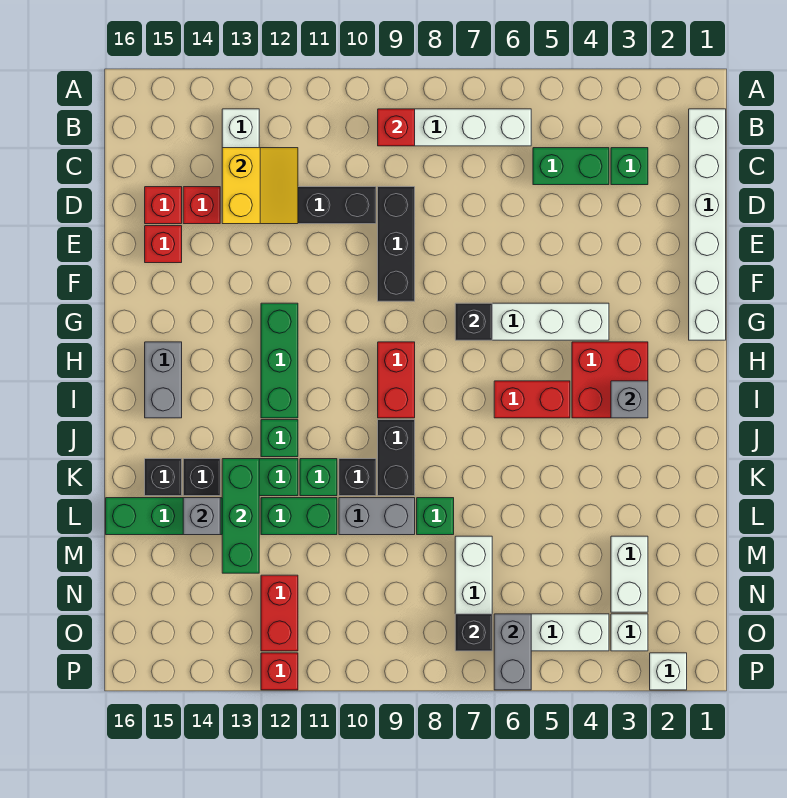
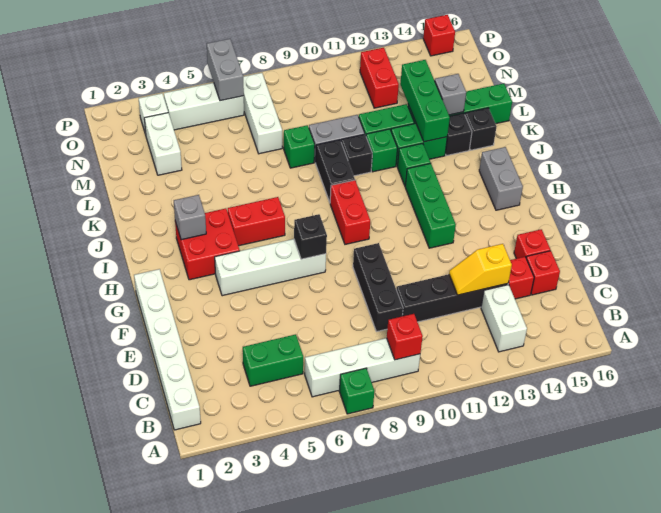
green 1x1 brick [611,148,648,185] -> green 1x1 brick moved to [339,368,374,414]
yellow 2x2 slope [222,148,298,224] -> yellow 1x2 slope [449,244,512,295]
black 1x1 brick [455,614,492,651] -> none
white 1x1 brick [650,653,687,690] -> none
red 1x1 brick [261,653,298,690] -> red 1x1 brick moved to [423,15,455,56]

